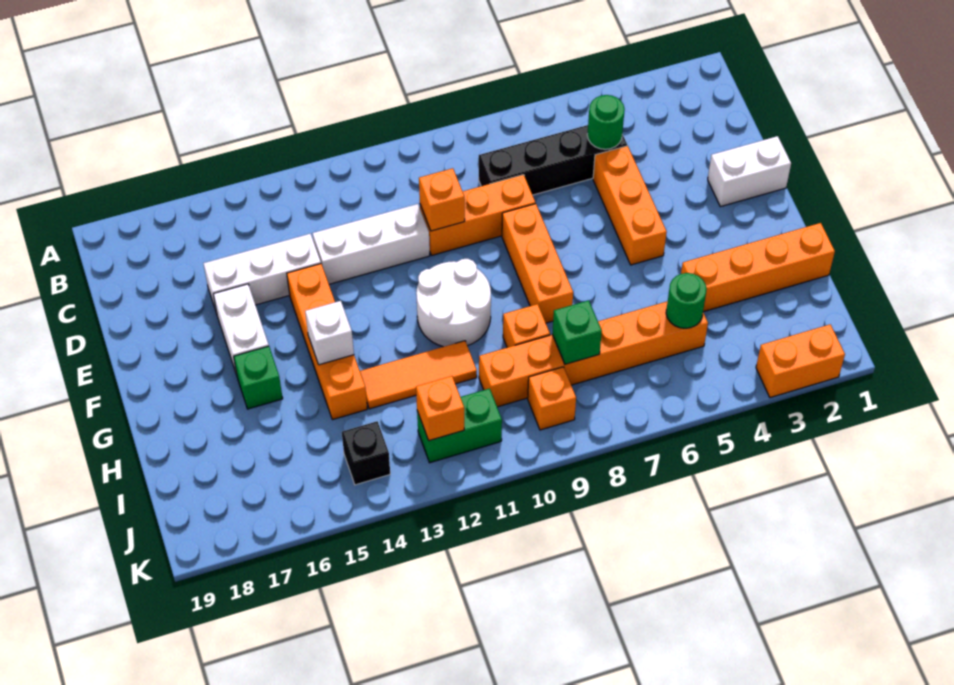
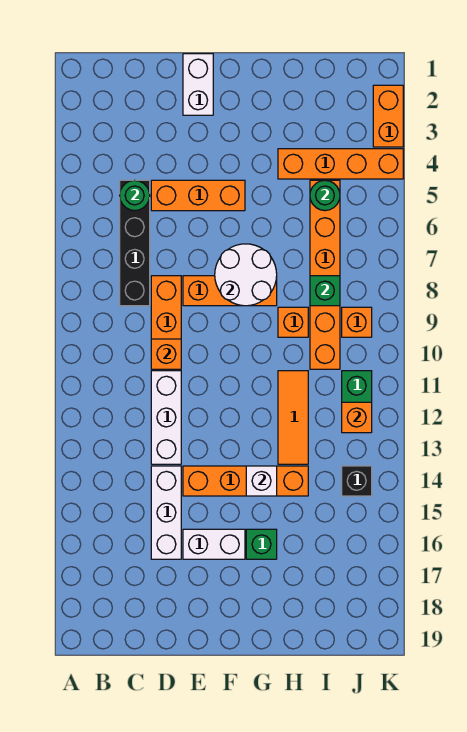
white 2x2 round brick [416,259,491,347] -> white 2x2 round brick moved to [215,244,277,306]
orange 1x4 brick [681,223,835,312] -> orange 1x4 brick turned to [278,149,403,179]

